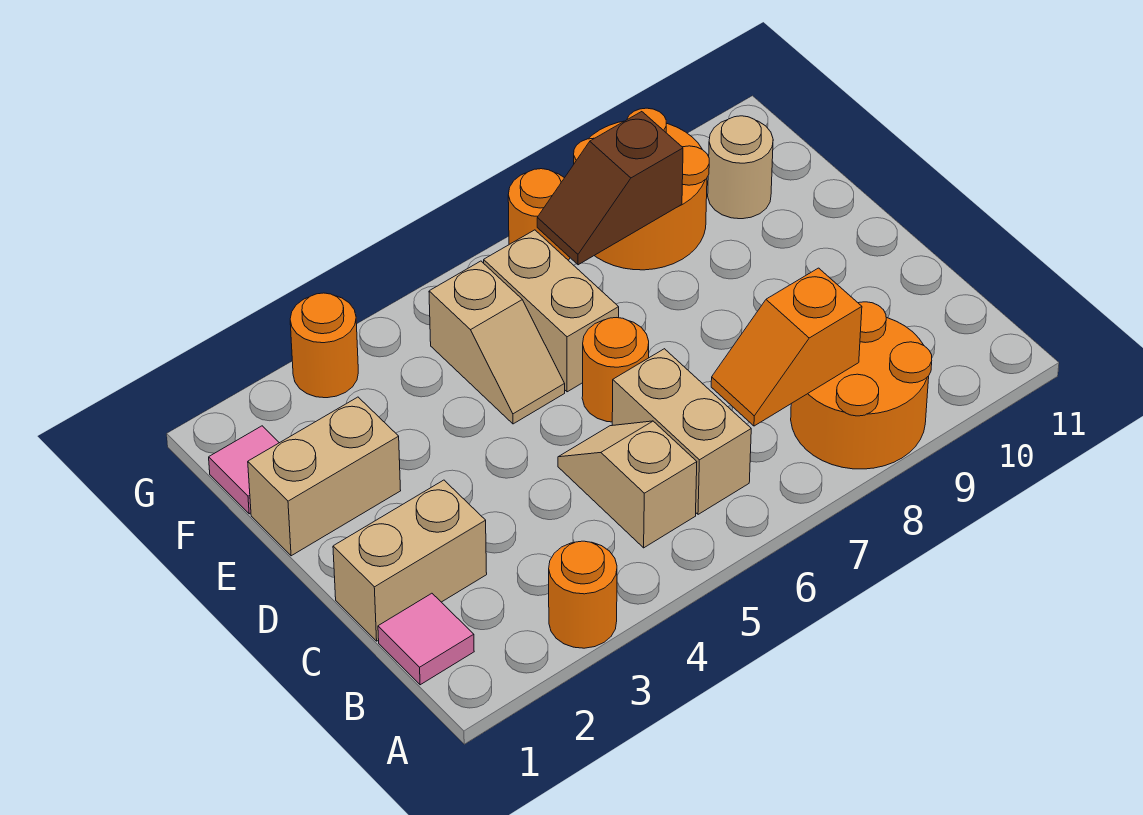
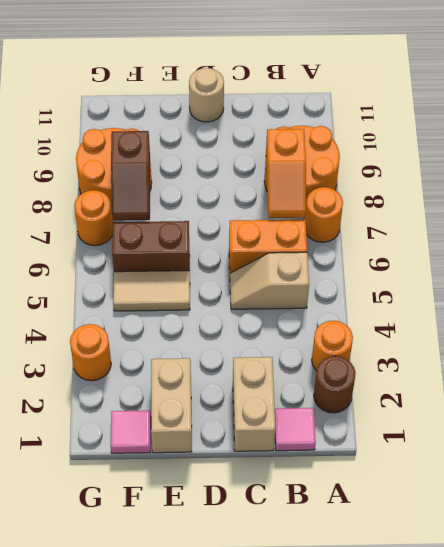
none -> brown 1x1 round brick [314,356,356,413]
tan 1x2 brick [612,349,751,514] -> orange 1x2 brick [229,219,307,273]
orange 1x1 round brick [582,318,649,422] -> orange 1x1 round brick moved to [305,187,343,242]
tan 1x2 slope [429,261,565,424] -> tan 1x2 tile [113,271,190,311]
tan 1x2 brick [484,230,619,392] -> brown 1x2 brick [112,221,190,272]
tan 1x1 round brick [708,116,773,219] -> tan 1x1 round brick moved to [189,68,224,122]

